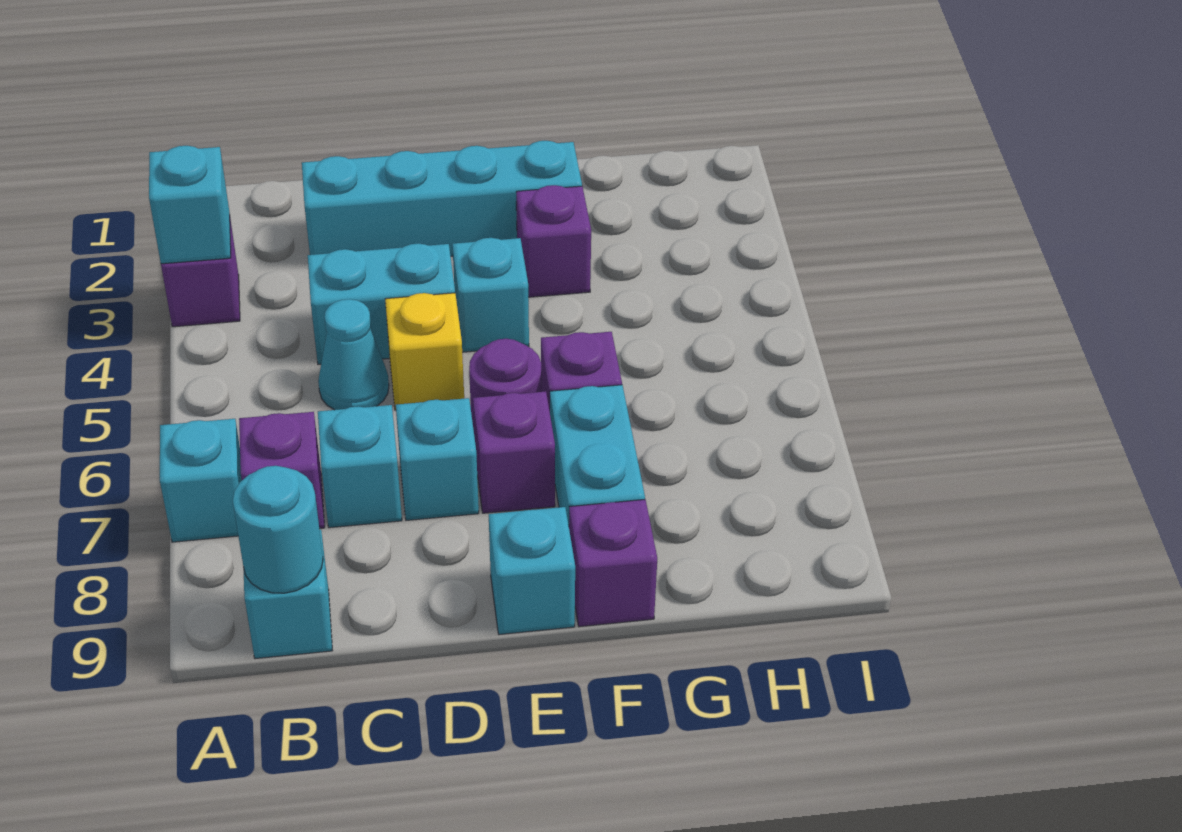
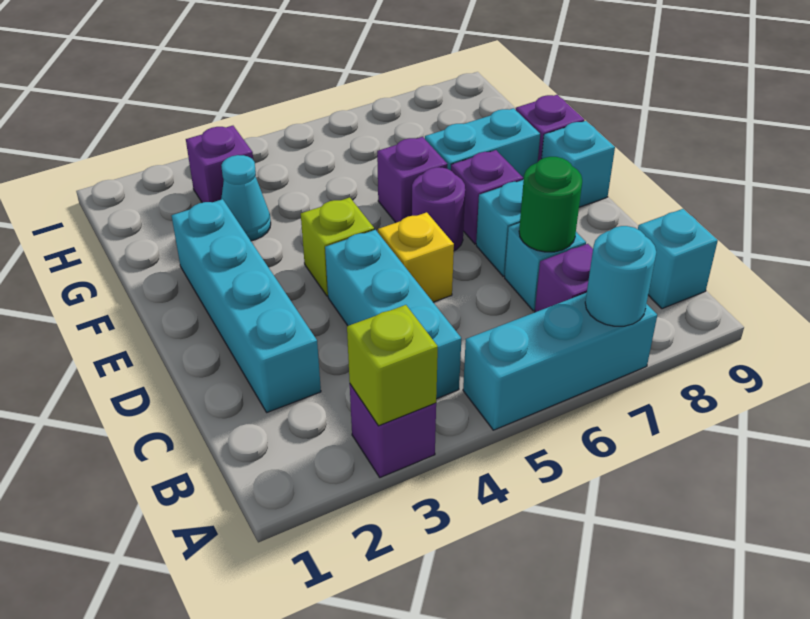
cyan 1x1 brick [149,146,231,264] -> lime 1x1 brick [347,305,438,426]
cyan 1x1 brick [160,419,242,542] -> cyan 1x3 brick [463,293,657,430]
cyan 1x1 round brick [233,466,323,593] -> cyan 1x1 round brick moved to [585,226,656,326]
cyan 1x2 brick [308,243,455,364] -> cyan 1x3 brick [325,230,461,399]
cyan 1x1 cone [318,299,389,410] -> cyan 1x1 cone moved to [221,155,271,241]
none -> green 1x1 round brick [519,157,582,252]
cyan 1x1 brick [452,238,529,352] -> lime 1x1 brick [301,197,374,296]
purple 1x1 brick [516,185,591,297] -> purple 1x1 brick moved to [186,126,253,203]

